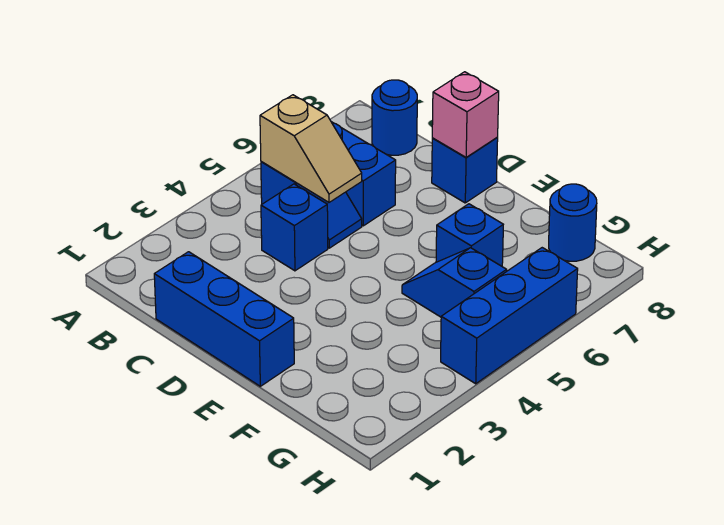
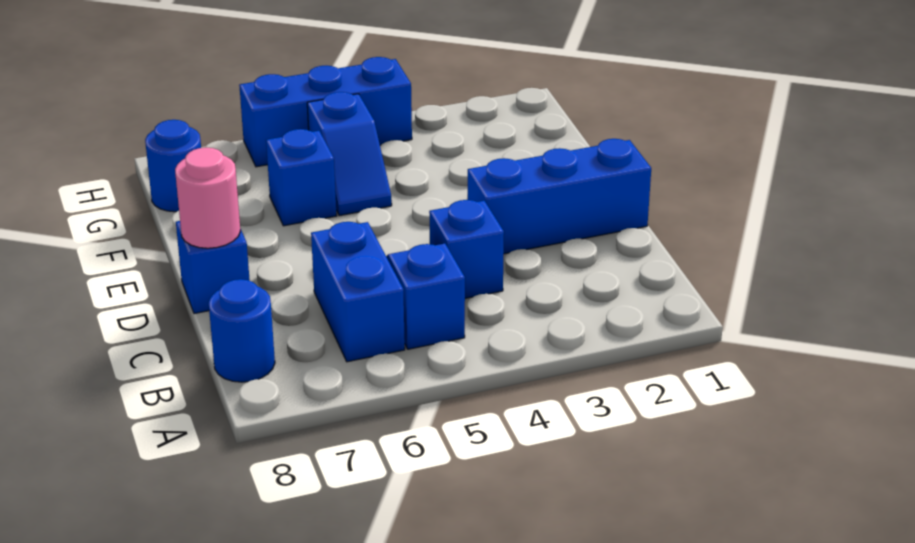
tan 1x2 slope [260,95,362,202] -> none
blue 1x3 brick [154,252,294,386] -> blue 1x3 brick turned to [468,139,651,254]
pink 1x1 brick [432,72,499,157] -> pink 1x1 round brick [175,148,240,248]

